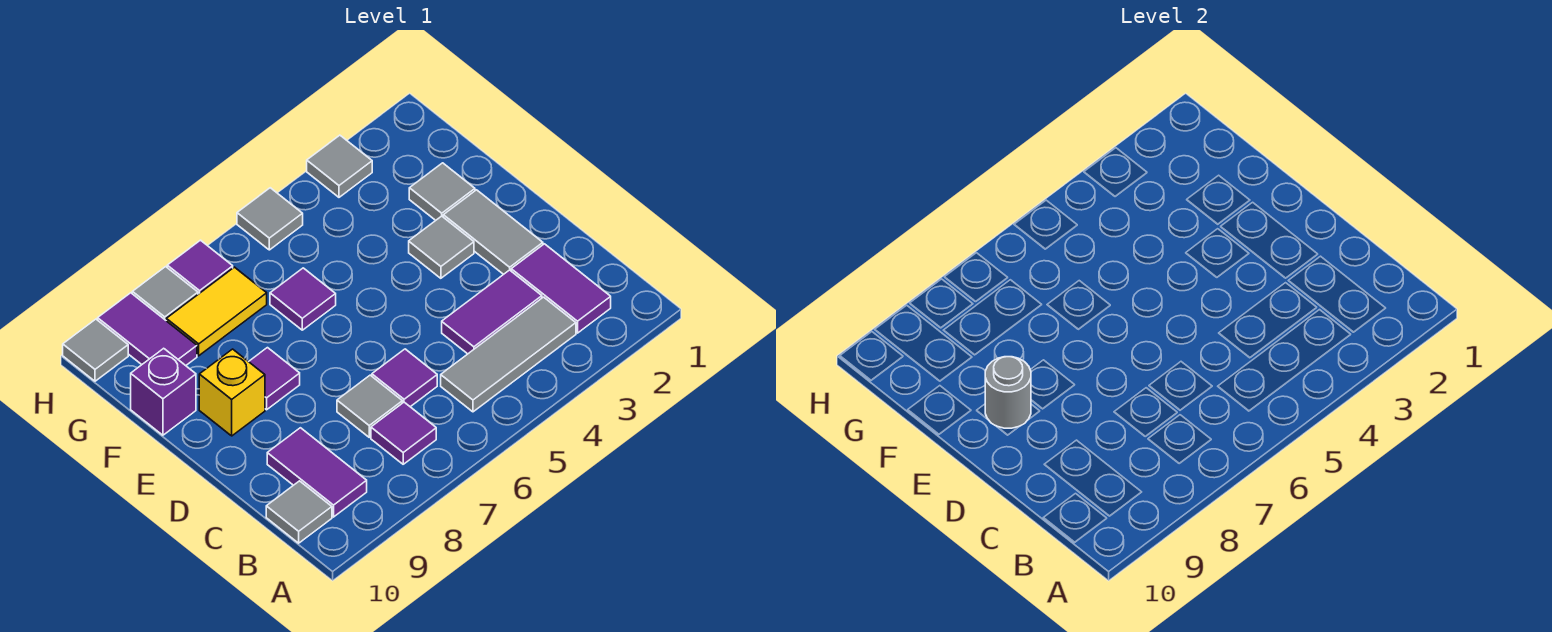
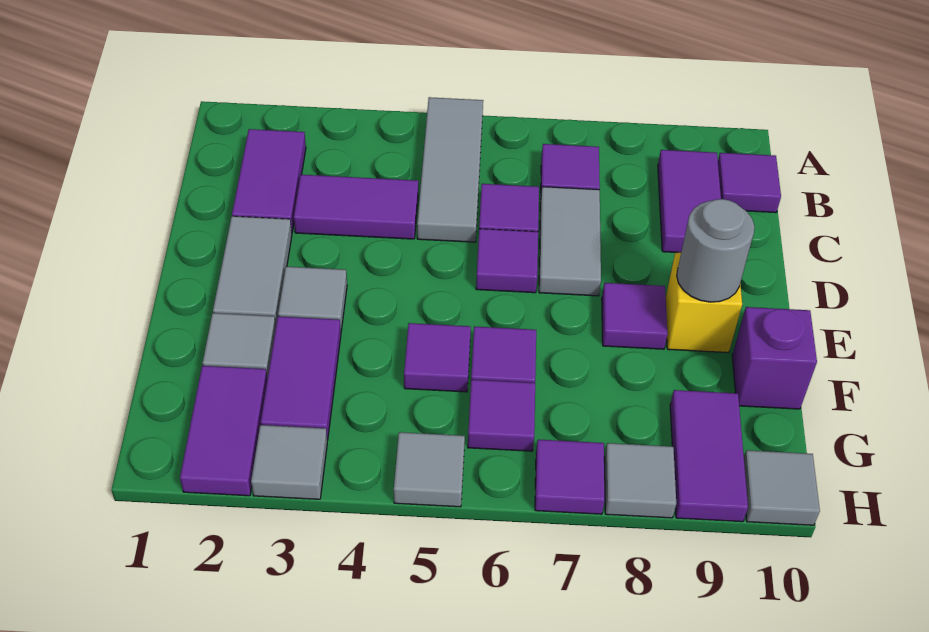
grey 1x3 tile [441,297,576,412] -> grey 1x3 tile turned to [417,97,483,242]
grey 1x1 tile [266,481,332,543] -> purple 1x1 tile [718,153,781,213]
grey 1x1 tile [337,375,402,437] -> grey 1x2 tile [539,187,601,296]
none -> purple 1x1 tile [476,229,538,293]
none -> purple 1x2 tile [261,316,341,441]
none -> purple 1x1 tile [404,323,471,392]
none -> purple 1x2 tile [180,366,267,496]
none -> purple 1x1 tile [468,380,535,451]
yellow 1x2 tile [166,267,267,356] -> none

